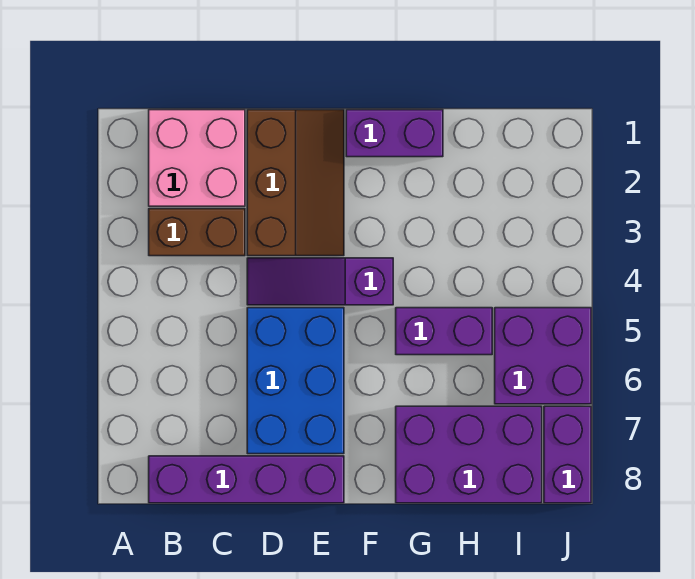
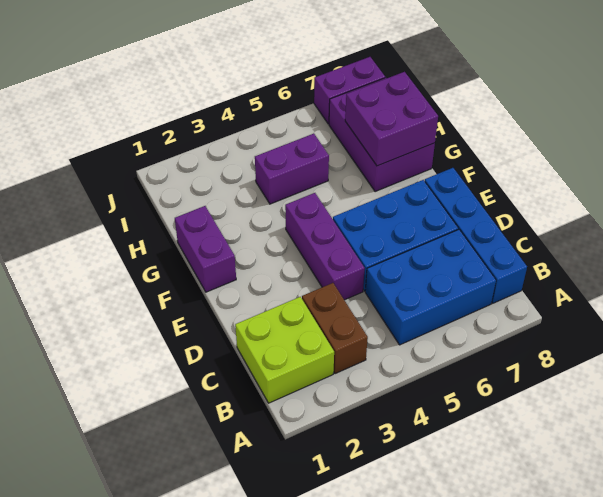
pink 2x2 brick [149,110,245,206] -> lime 2x2 brick [235,297,334,403]
none -> blue 2x3 brick [365,229,496,345]
purple 1x4 brick [149,456,344,503] -> blue 1x4 brick [425,168,527,303]
brown 2x3 slope [247,110,344,256] -> none
purple 1x3 slope [247,258,393,305] -> purple 1x3 brick [285,193,365,300]
purple 1x2 brick [396,308,492,355] -> purple 1x2 brick turned to [255,134,329,204]
purple 2x2 brick [495,308,591,404] -> purple 2x2 brick moved to [345,72,438,166]

